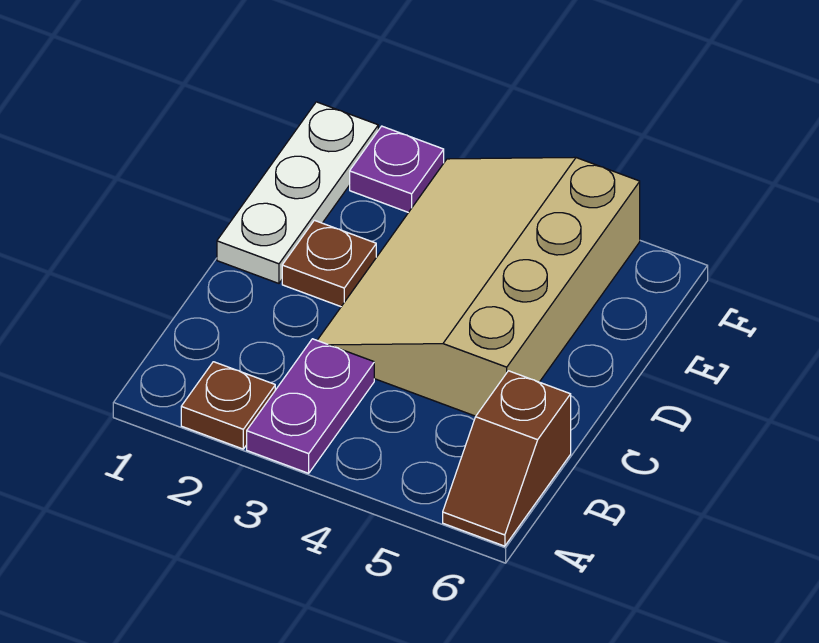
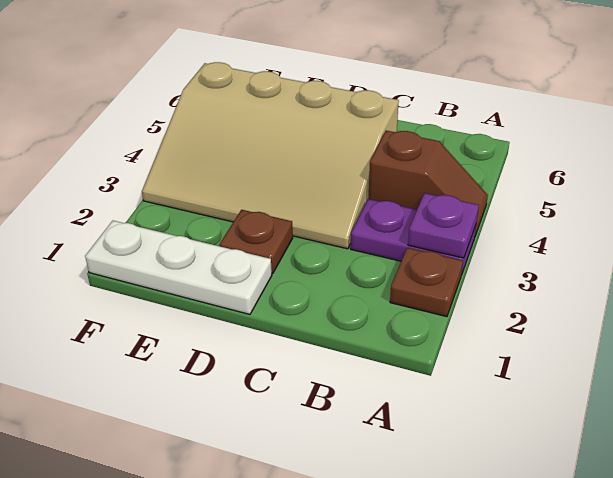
brown 1x2 slope [443,371,571,546] -> brown 1x2 slope moved to [368,131,488,236]
purple 1x1 plate [350,126,444,212] -> purple 1x1 plate moved to [408,193,479,258]

